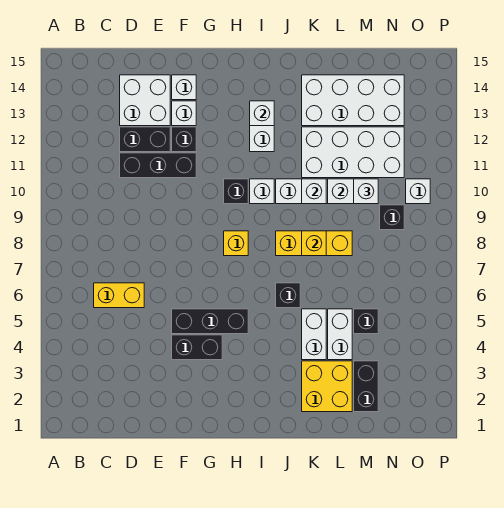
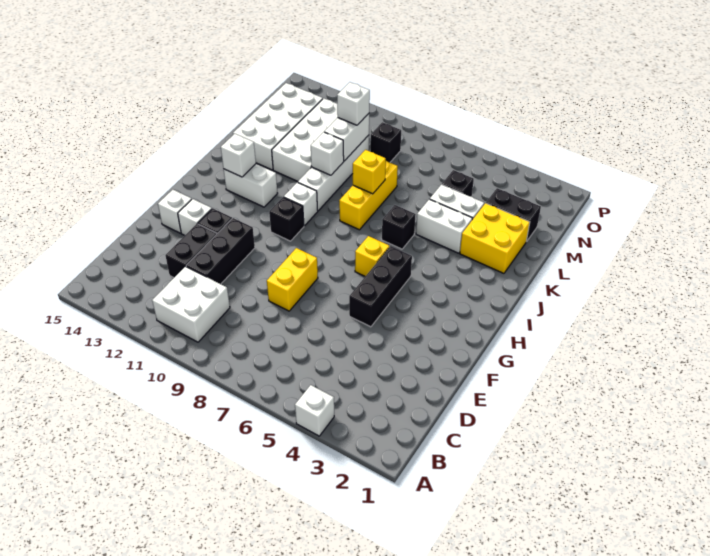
yellow 1x2 brick [94,283,144,308] -> yellow 1x2 brick moved to [267,248,318,311]
white 2x2 brick [120,75,170,126] -> white 2x2 brick moved to [152,266,230,342]
black 1x2 brick [172,335,222,360] -> none
yellow 1x1 brick [224,231,248,256] -> yellow 1x1 brick moved to [355,236,389,276]
white 1x1 brick [406,179,430,204] -> white 1x1 brick moved to [295,385,334,436]

